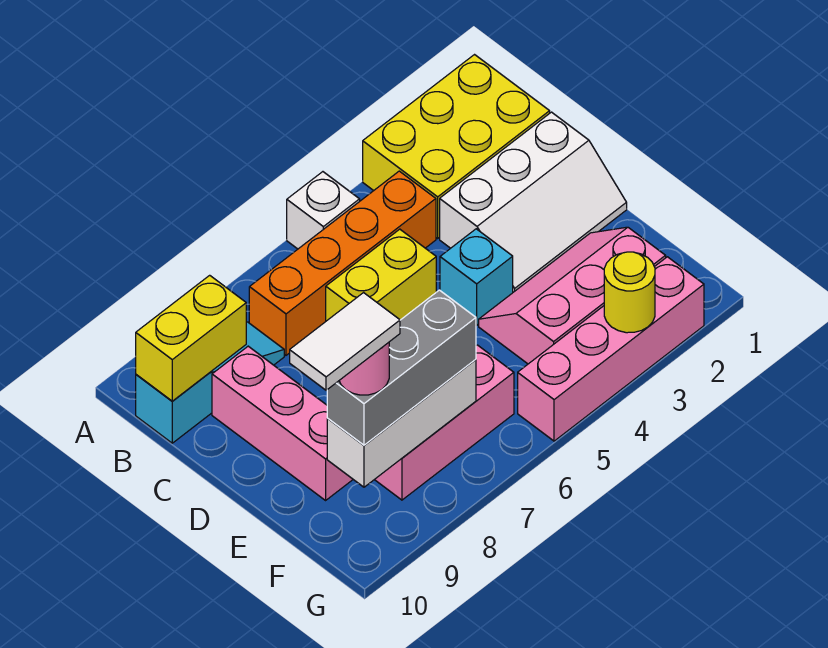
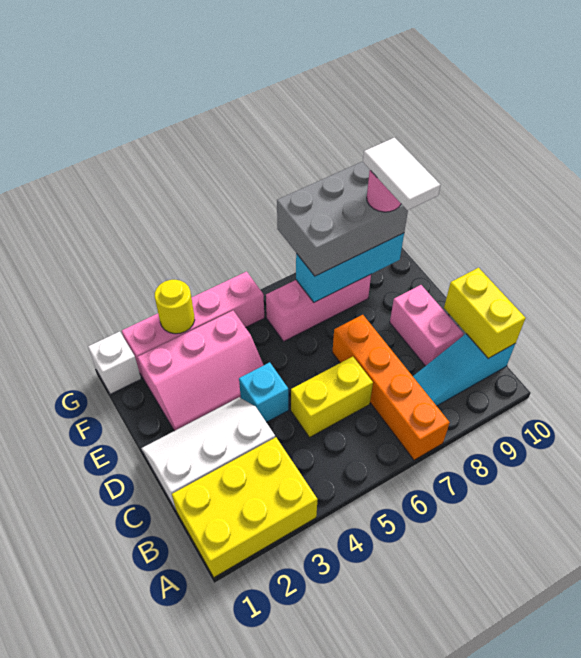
white 1x1 brick [287,172,360,249] -> white 1x1 brick moved to [88,331,141,394]
orange 1x4 brick [249,171,436,355] -> orange 1x4 brick turned to [332,315,450,460]
yellow 1x2 brick [136,275,246,401] -> yellow 1x2 brick turned to [444,268,526,358]
pink 1x3 brick [212,346,353,500] -> pink 1x2 brick [390,285,463,366]
white 1x3 brick [327,359,476,487] -> cyan 1x3 brick [296,233,404,302]
grey 1x3 brick [327,290,476,445] -> grey 2x3 brick [277,161,408,276]
white 1x2 tile [290,293,400,390] -> white 1x2 tile turned to [363,138,440,210]

